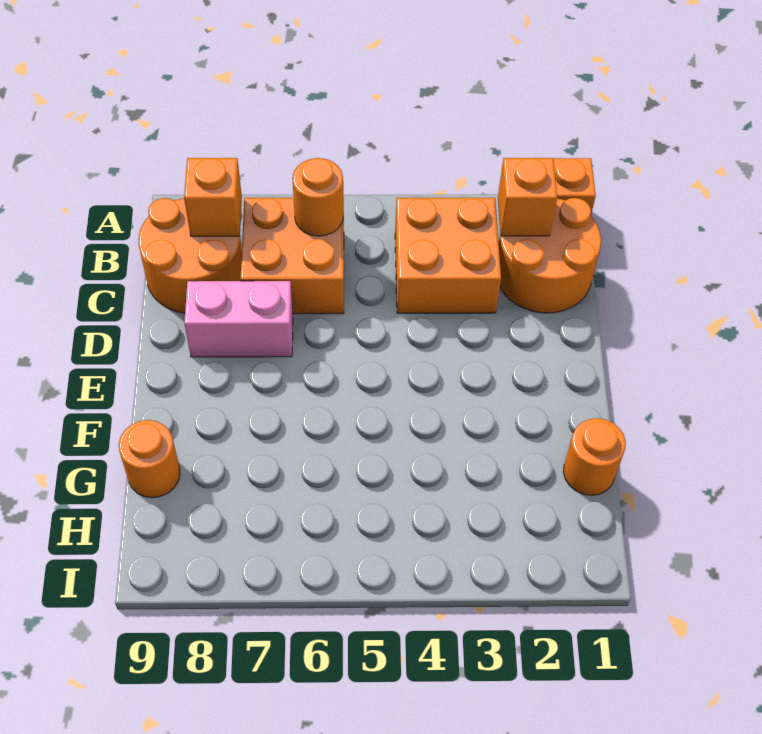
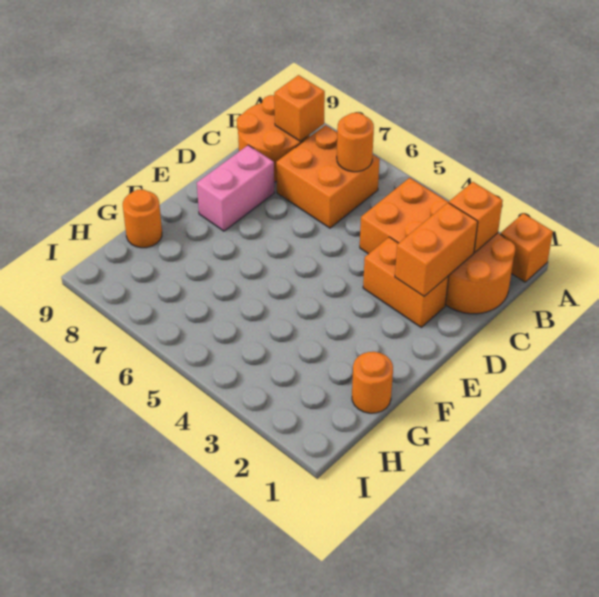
none -> orange 1x2 brick [395,203,478,296]
none -> orange 1x2 brick [363,237,449,327]
pink 1x2 brick [184,281,293,357] -> pink 1x2 brick turned to [197,145,274,231]

